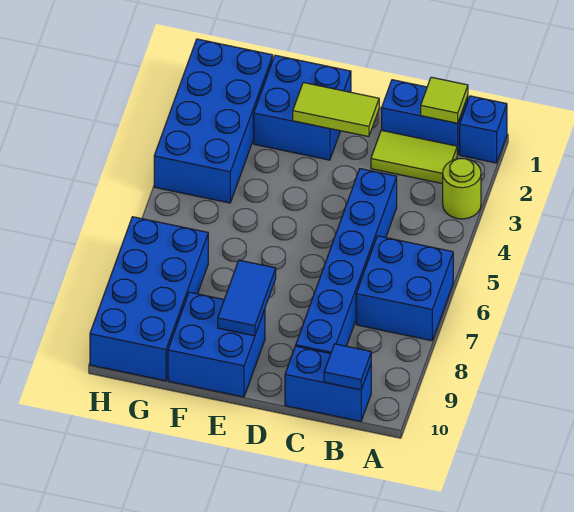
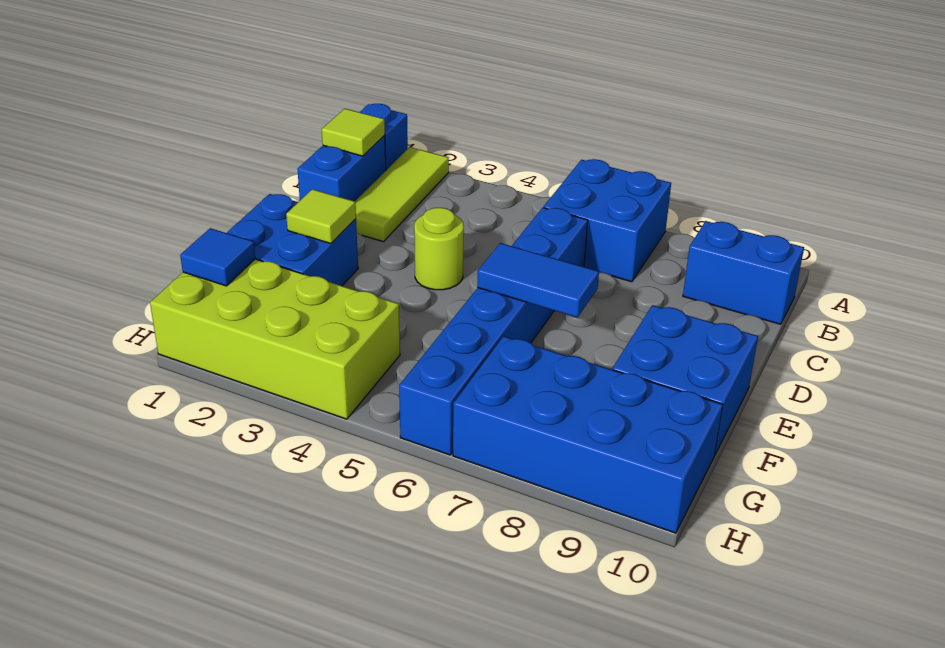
lime 1x1 round brick [443,159,481,219] -> lime 1x1 round brick moved to [414,208,464,290]
lime 1x2 tile [371,130,457,184] -> lime 1x3 tile [355,147,449,242]
blue 1x2 brick [285,346,371,421] -> blue 1x2 brick turned to [683,221,804,324]
blue 1x1 tile [324,344,371,390] -> blue 1x1 tile moved to [180,228,255,286]
blue 1x6 brick [296,169,397,354] -> blue 1x6 brick turned to [399,208,588,455]
lime 1x2 tile [293,83,379,137] -> lime 1x1 tile [286,189,356,244]
blue 1x2 tile [218,260,276,336] -> blue 1x2 tile moved to [477,243,599,317]
blue 2x4 brick [154,39,273,203] -> lime 2x4 brick [150,259,400,419]

